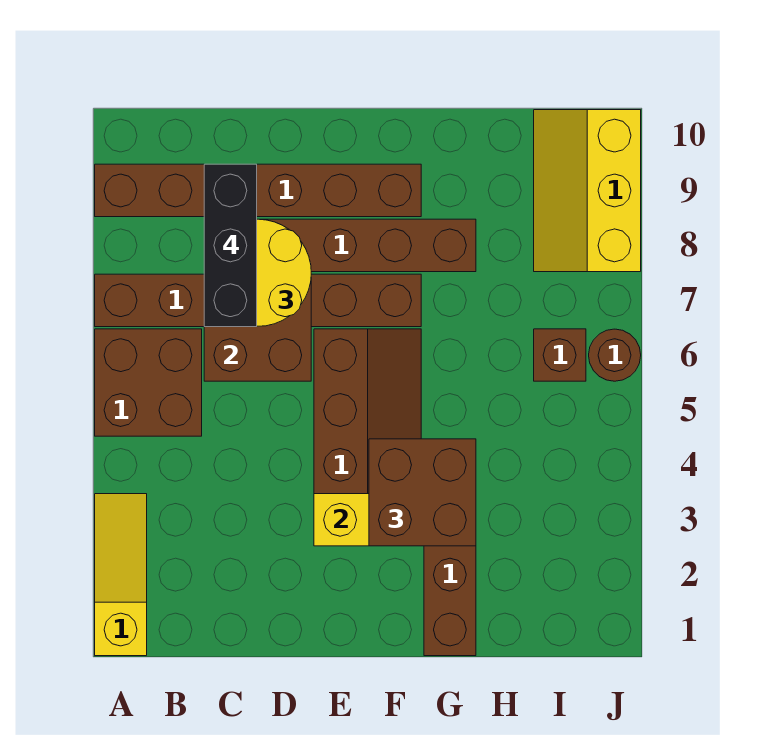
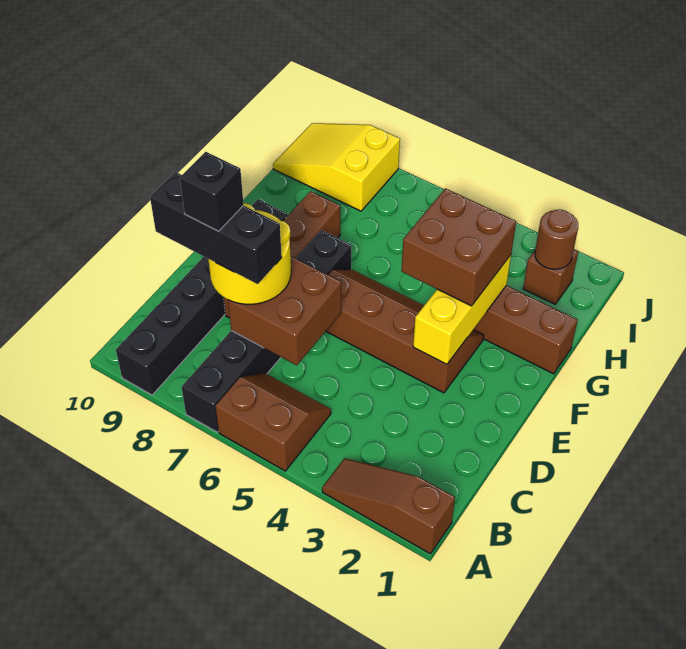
yellow 1x3 slope [95,494,147,656] -> brown 1x3 slope [322,458,455,554]
brown 2x2 brick [95,329,202,436] -> brown 2x2 slope [215,373,331,471]
brown 1x6 brick [95,274,421,327] -> black 1x6 brick [182,230,351,432]
brown 1x6 brick [95,164,421,217] -> black 1x6 brick [116,199,288,395]
none -> black 1x1 brick [180,152,244,231]
brown 1x1 brick [534,329,586,381] -> brown 1x1 brick moved to [523,249,578,304]
yellow 2x3 slope [534,110,641,272] -> yellow 2x3 slope turned to [273,123,400,211]
brown 1x1 round brick [589,329,641,381] -> brown 1x1 round brick moved to [535,209,578,269]

